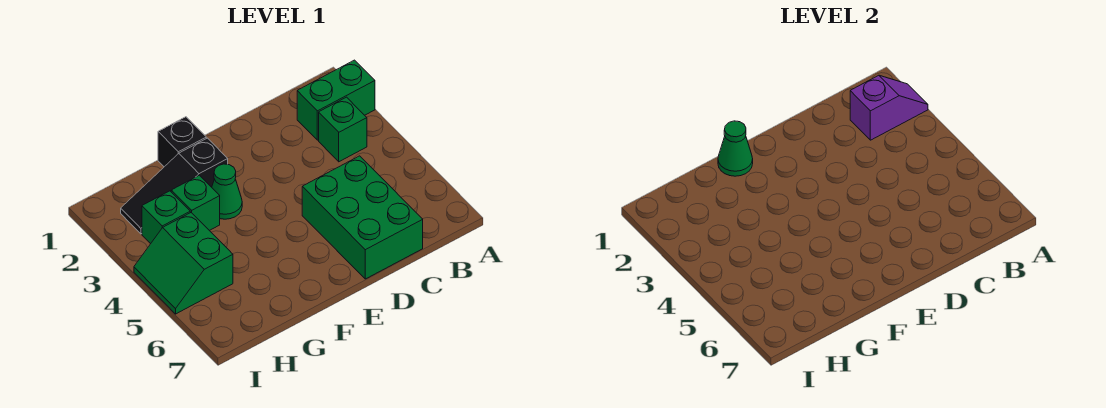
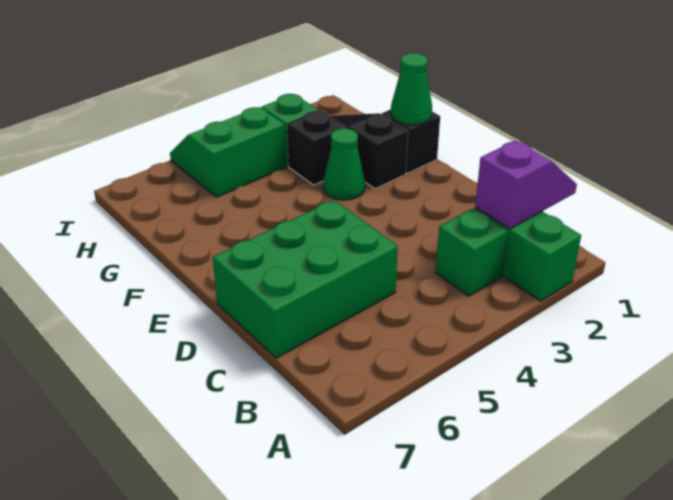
purple 1x2 slope [850,75,928,140] -> purple 1x2 slope turned to [475,141,577,229]
green 1x1 brick [171,175,220,231] -> black 1x1 brick [287,111,346,185]

